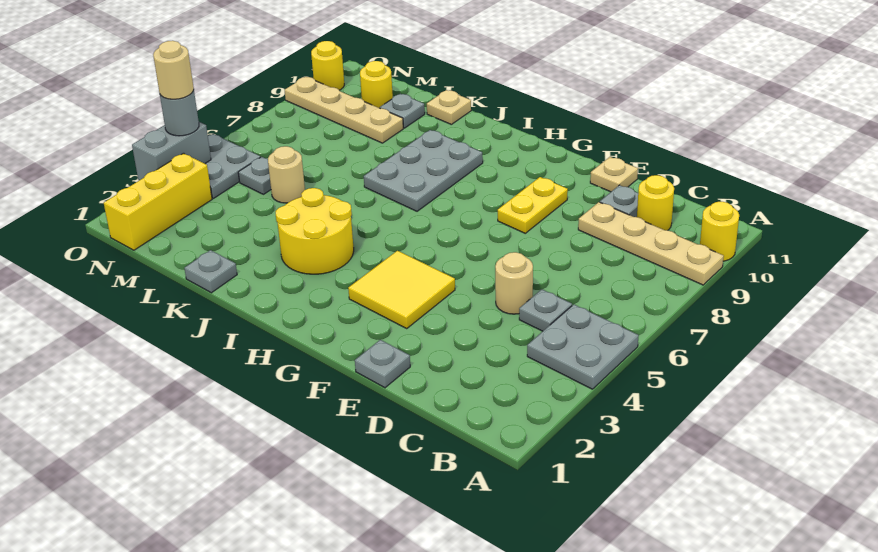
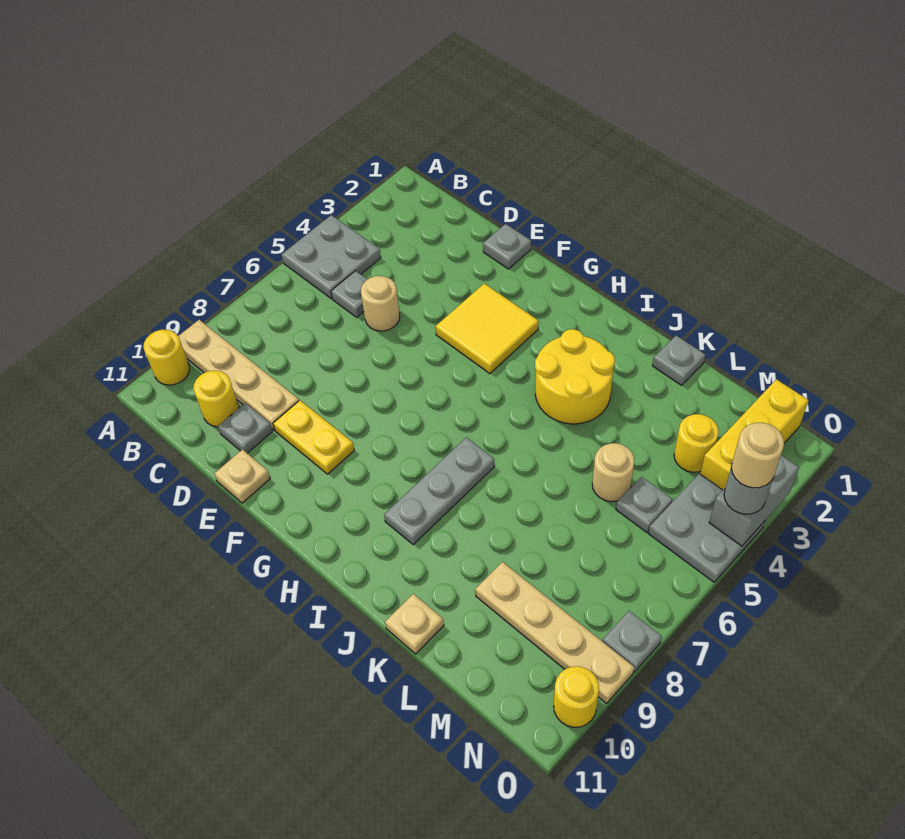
yellow 1x2 plate [498,177,568,233] -> yellow 1x2 plate turned to [273,400,354,474]
grey 2x3 plate [364,130,483,211] -> grey 1x3 plate [384,438,495,545]
grey 1x1 plate [380,94,425,128] -> grey 1x1 plate moved to [602,611,662,672]
yellow 1x1 round brick [360,61,393,108] -> yellow 1x1 round brick moved to [674,414,719,472]

